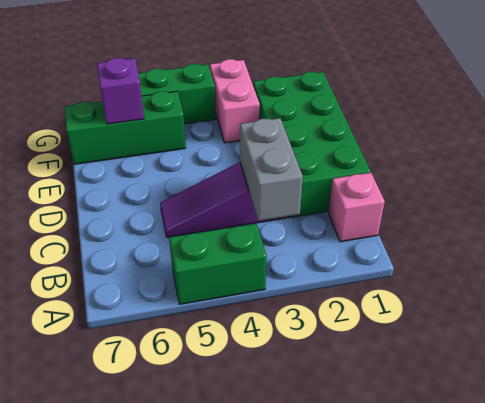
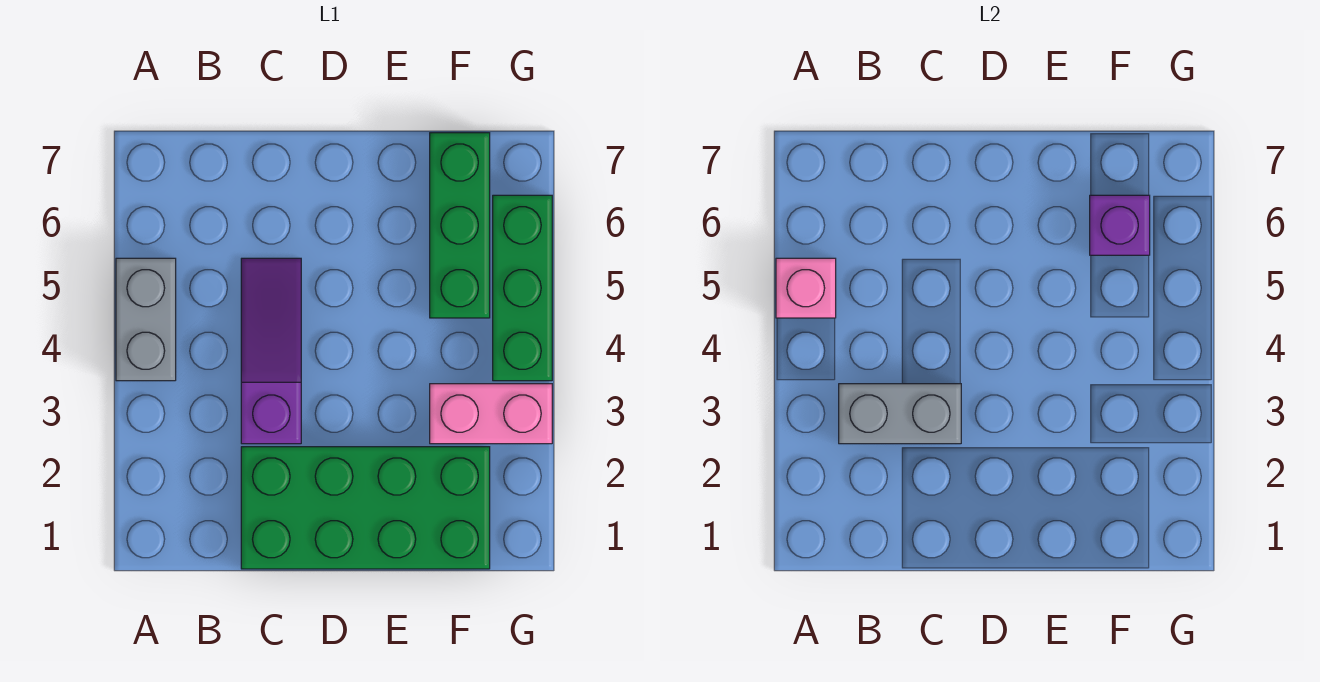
green 1x2 brick [169,223,267,304] -> grey 1x2 brick [116,258,176,381]
pink 1x1 brick [328,173,385,242] -> pink 1x1 brick moved to [776,258,836,318]

